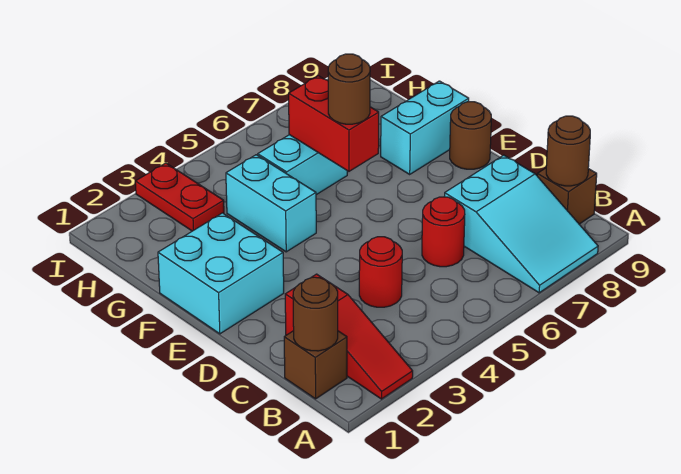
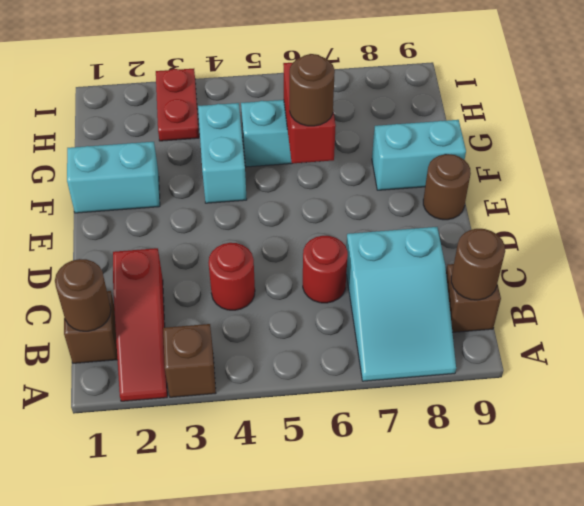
none -> brown 1x1 brick [163,324,216,397]
cyan 2x2 brick [158,213,284,334] -> cyan 1x2 brick [67,142,160,213]

